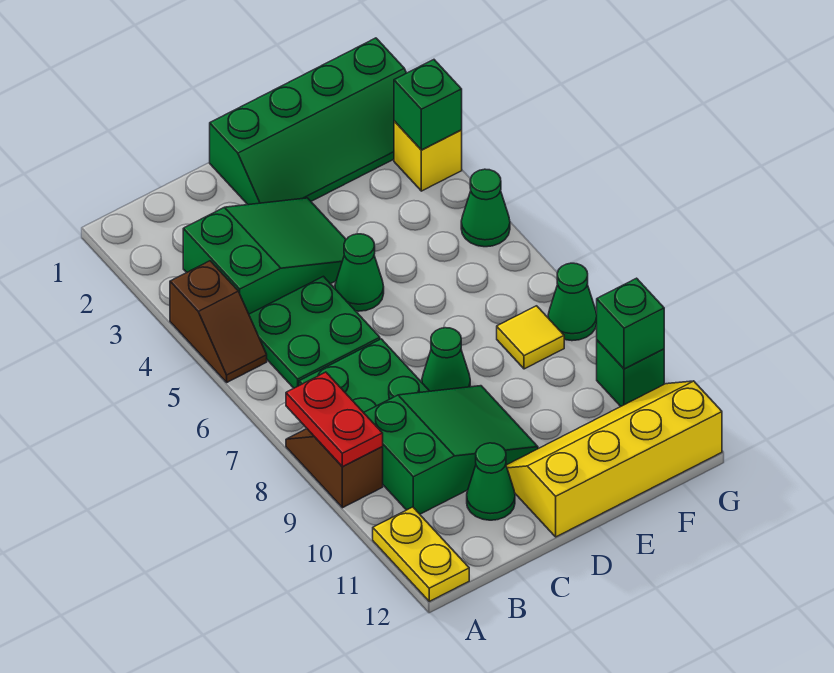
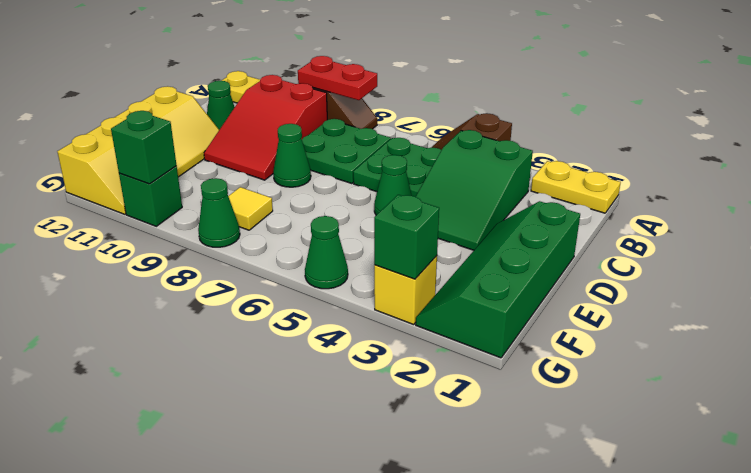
none -> yellow 1x2 plate [531,161,621,213]
green 2x3 slope [364,386,538,514] -> red 2x3 slope [204,75,327,180]

